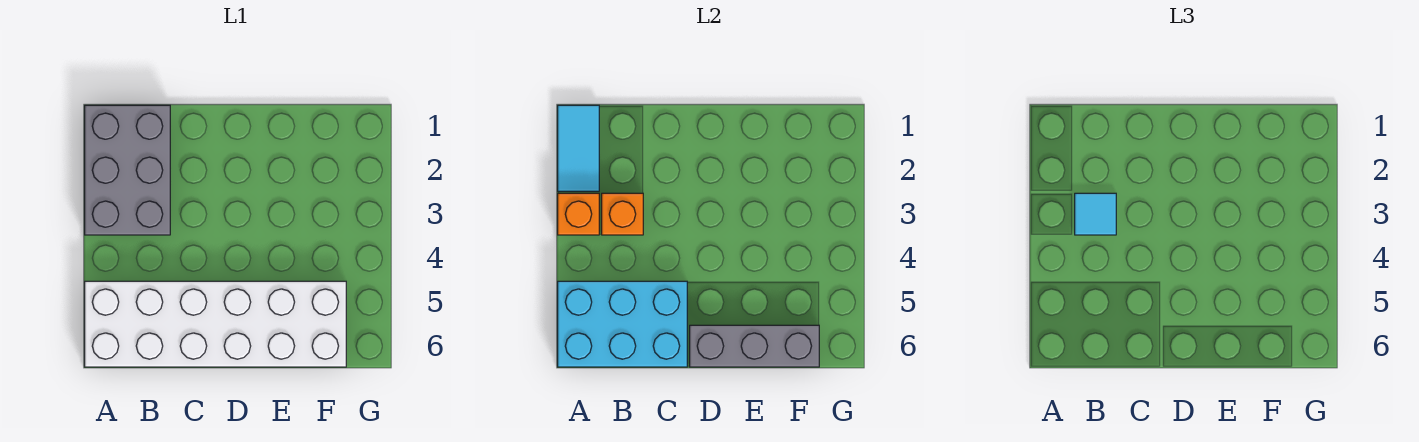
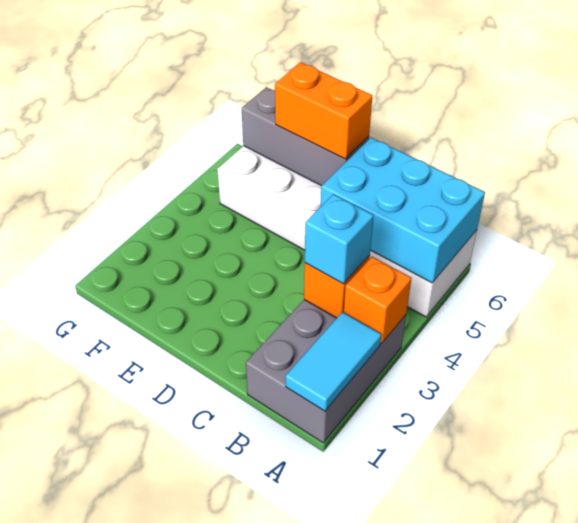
cyan 1x1 tile [1075,193,1116,235] -> cyan 1x1 brick [305,194,374,284]
none -> orange 1x2 brick [275,62,372,159]

